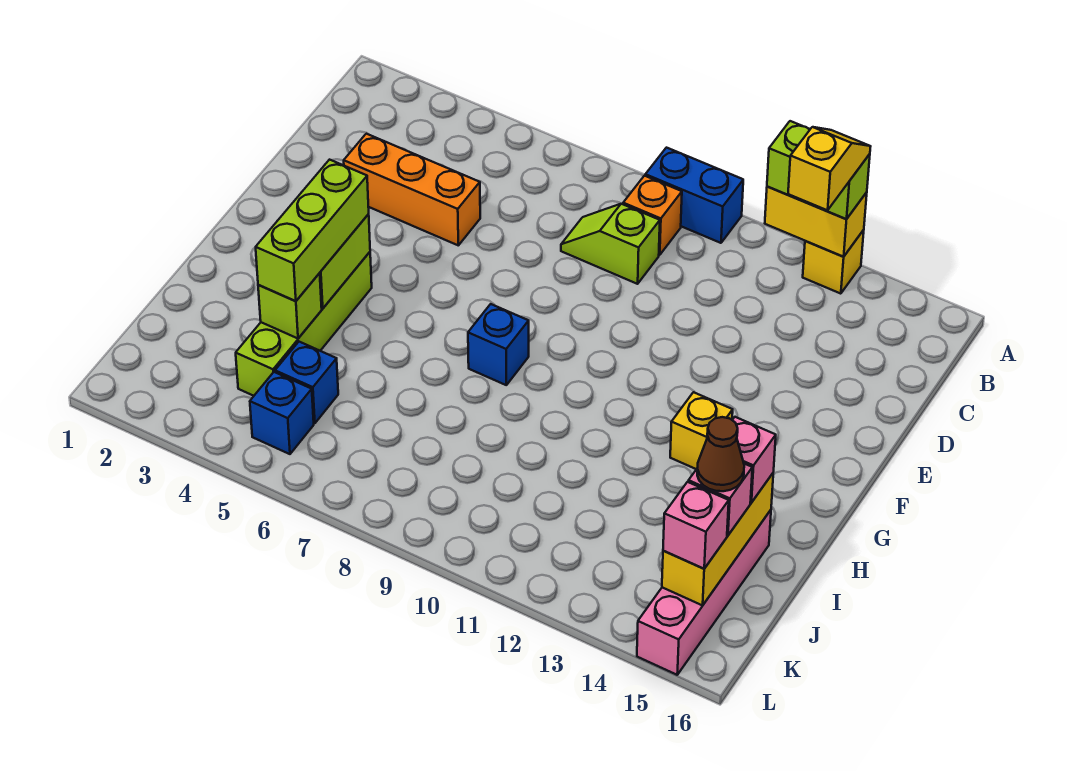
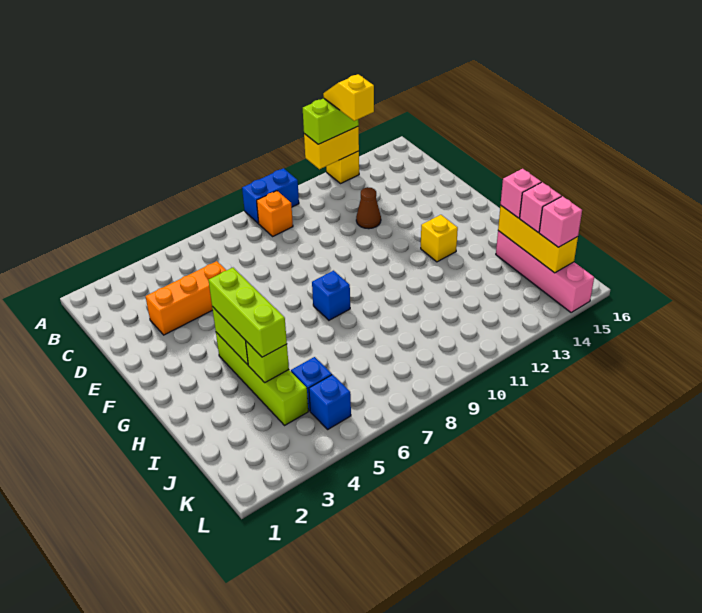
lime 1x2 slope [561,204,660,284] -> none
brown 1x1 cone [697,417,744,491] -> brown 1x1 cone moved to [356,187,381,229]

